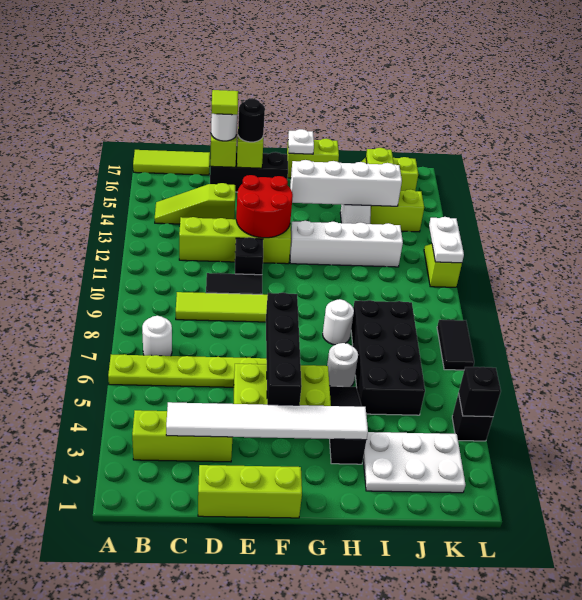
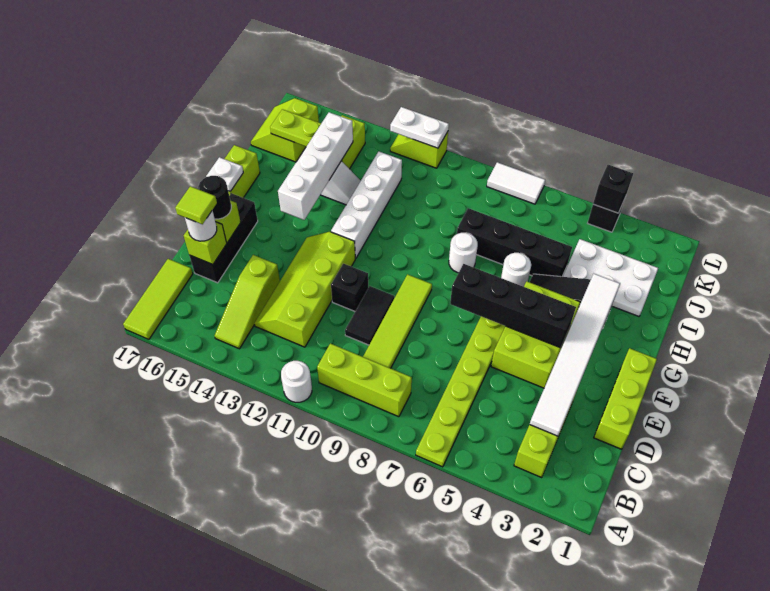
white 1x1 round brick [142,316,172,356] -> white 1x1 round brick moved to [281,361,312,402]
none -> lime 1x3 brick [317,343,412,417]
red 2x2 round brick [236,175,293,238] -> none
white 2x3 plate [363,432,466,493] -> white 2x3 plate turned to [563,239,658,316]
black 2x4 brick [351,300,425,415] -> black 1x4 brick [457,208,572,277]
black 1x2 tile [437,320,474,370] -> white 1x2 tile [487,162,545,204]

